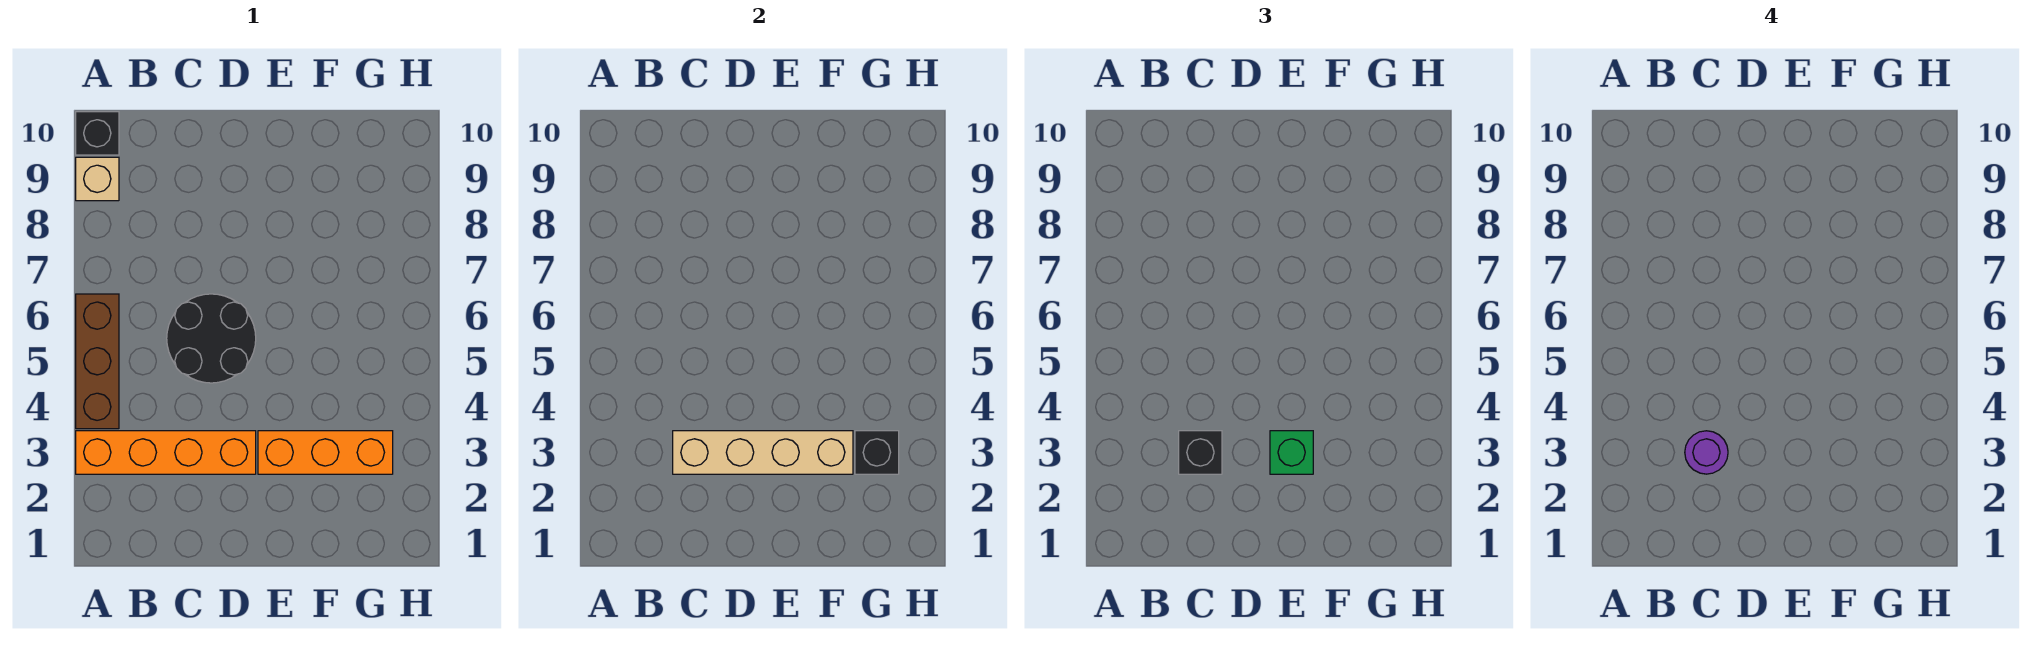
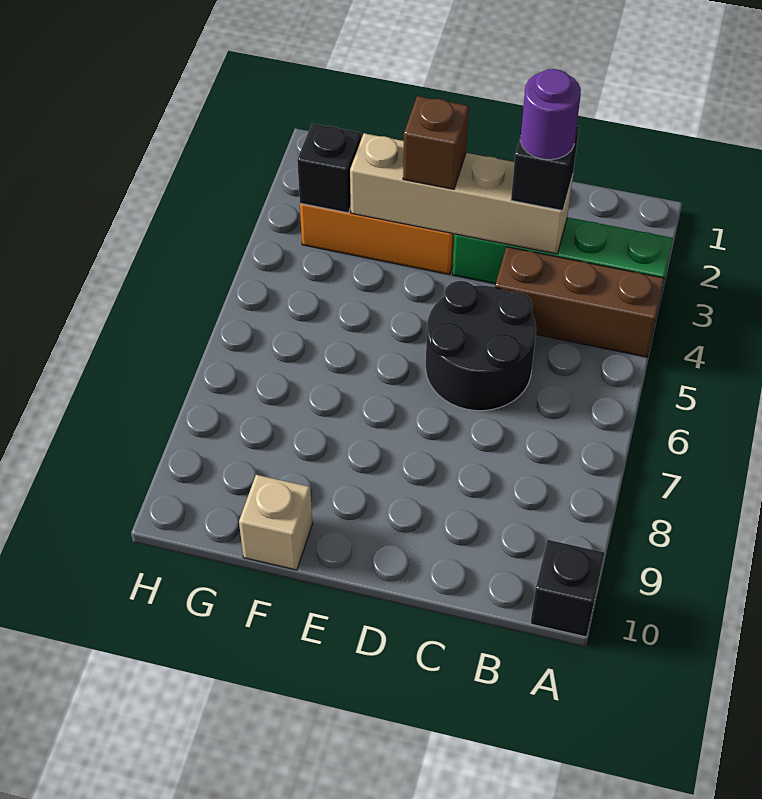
orange 1x4 brick [76,431,256,474] -> green 1x4 brick [452,217,673,298]
brown 1x3 brick [76,294,119,429] -> brown 1x3 brick turned to [495,247,664,357]
tan 1x1 brick [76,157,119,201] -> tan 1x1 brick moved to [239,474,312,570]
green 1x1 brick [1270,431,1313,474] -> brown 1x1 brick [403,96,469,189]

